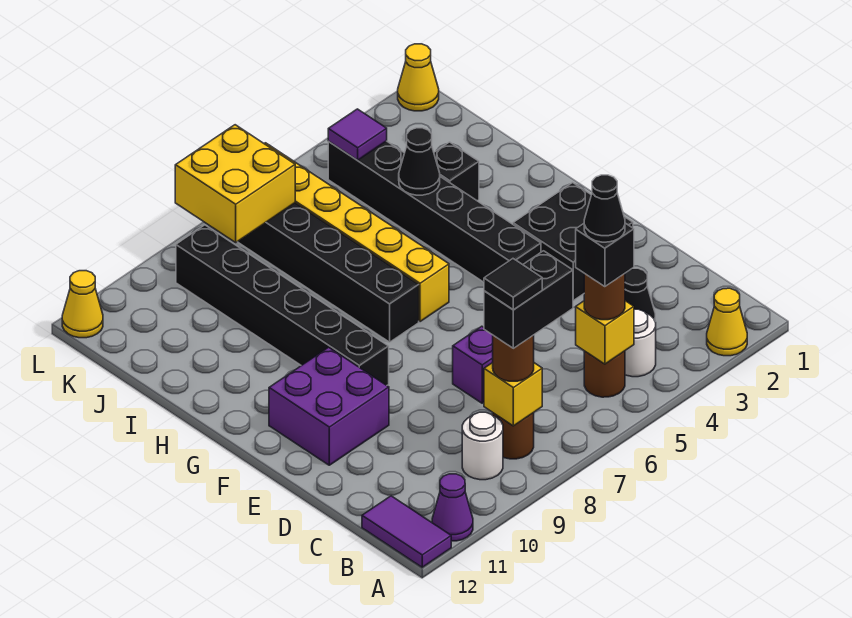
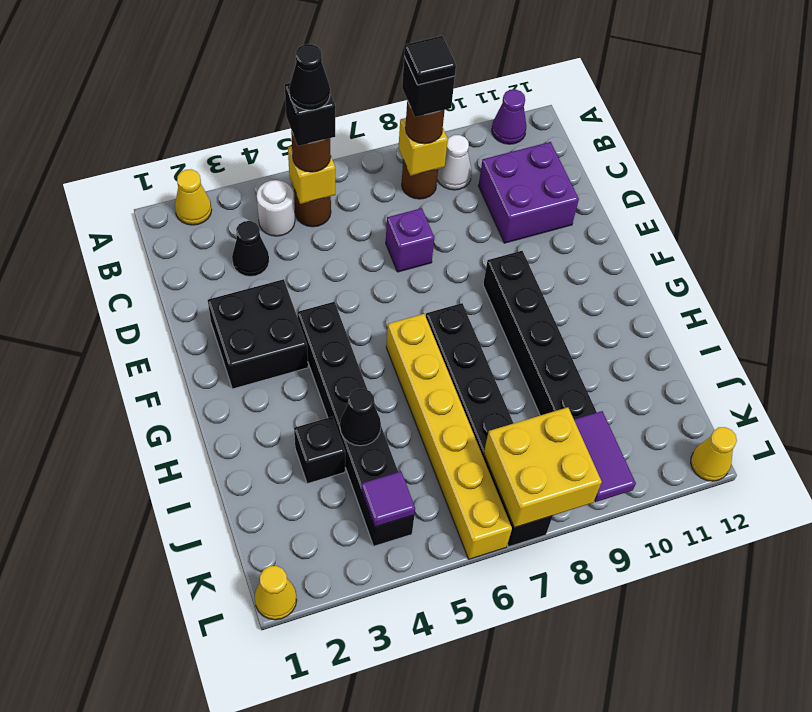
purple 1x2 tile [362,496,451,567] -> purple 1x2 tile moved to [574,411,636,502]
black 1x2 brick [484,251,573,348] -> black 1x1 brick [402,57,455,117]
white 1x1 round brick [462,412,503,480] -> white 1x1 cone [437,135,472,190]
purple 2x2 brick [269,347,389,465] -> purple 2x2 brick moved to [478,142,579,243]

